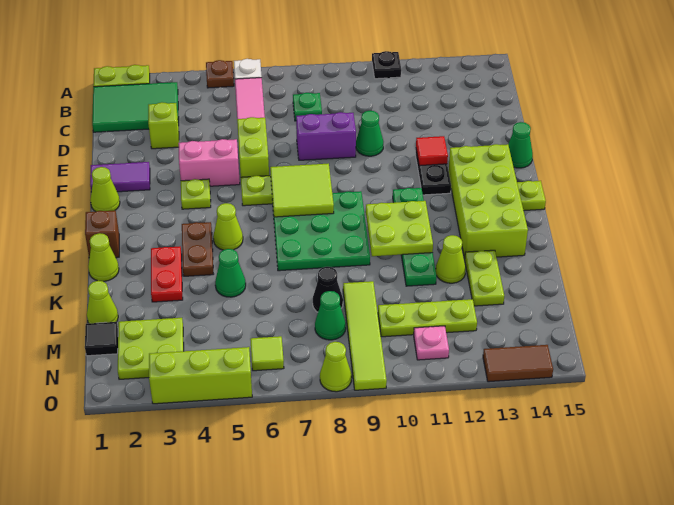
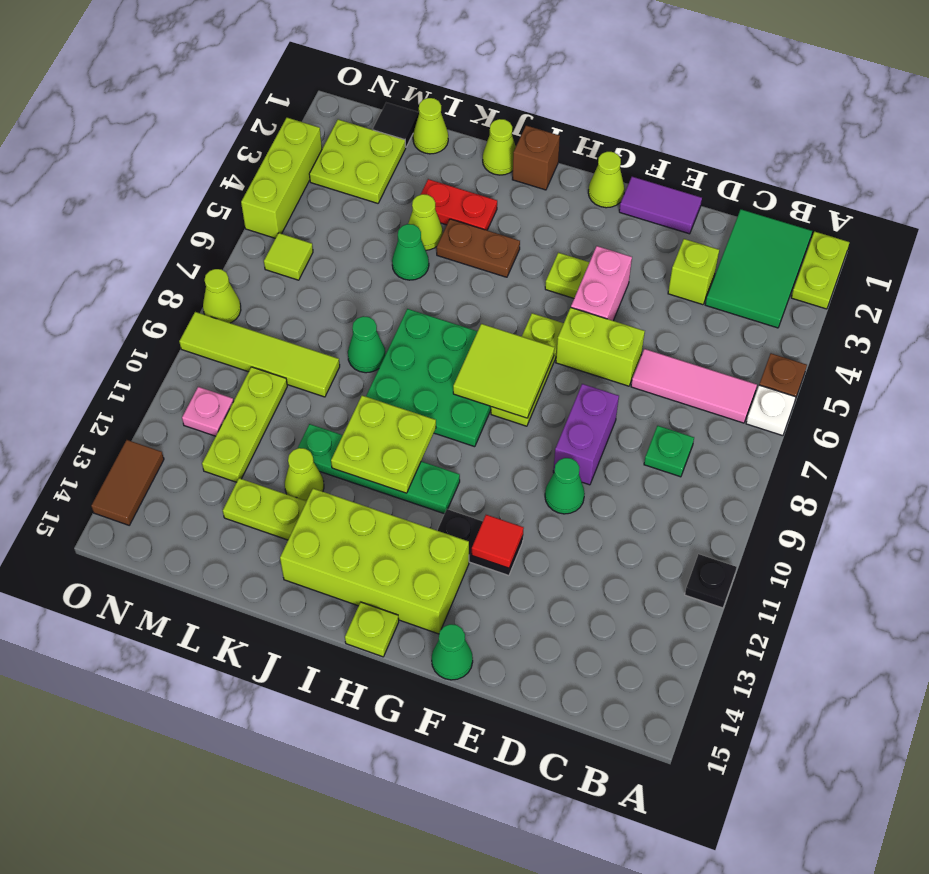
purple 1x2 tile [90,162,150,192] -> purple 1x2 tile turned to [619,177,702,234]
lime 1x1 cone [213,203,243,250] -> lime 1x1 cone moved to [408,194,443,250]
black 1x1 cone [313,267,343,312] -> none
green 1x1 cone [315,291,346,340] -> green 1x1 cone moved to [348,316,385,373]

